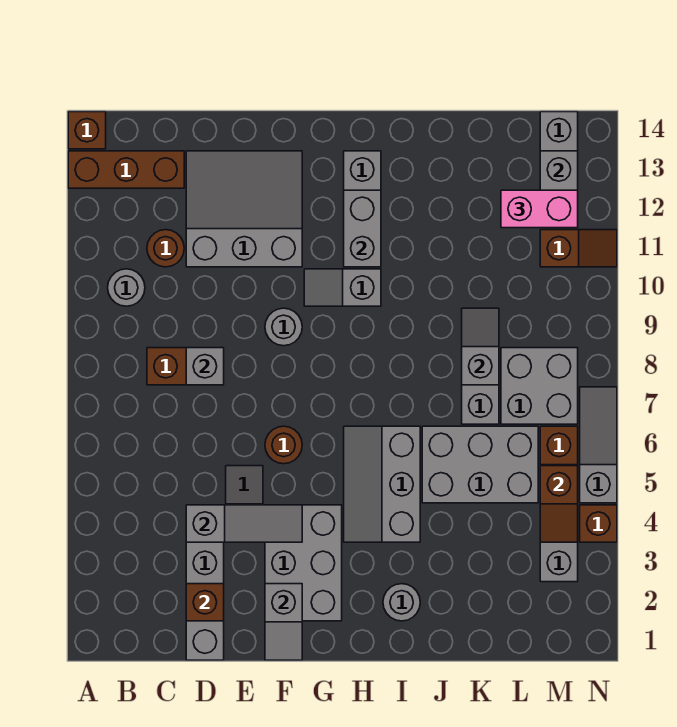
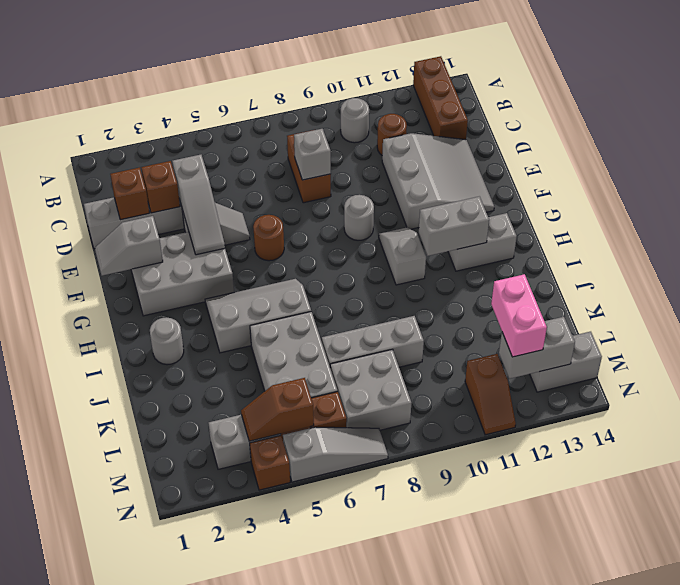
brown 1x1 brick [68,112,106,149] -> brown 1x1 brick moved to [141,161,180,213]
grey 1x2 slope [462,308,499,385] -> none

